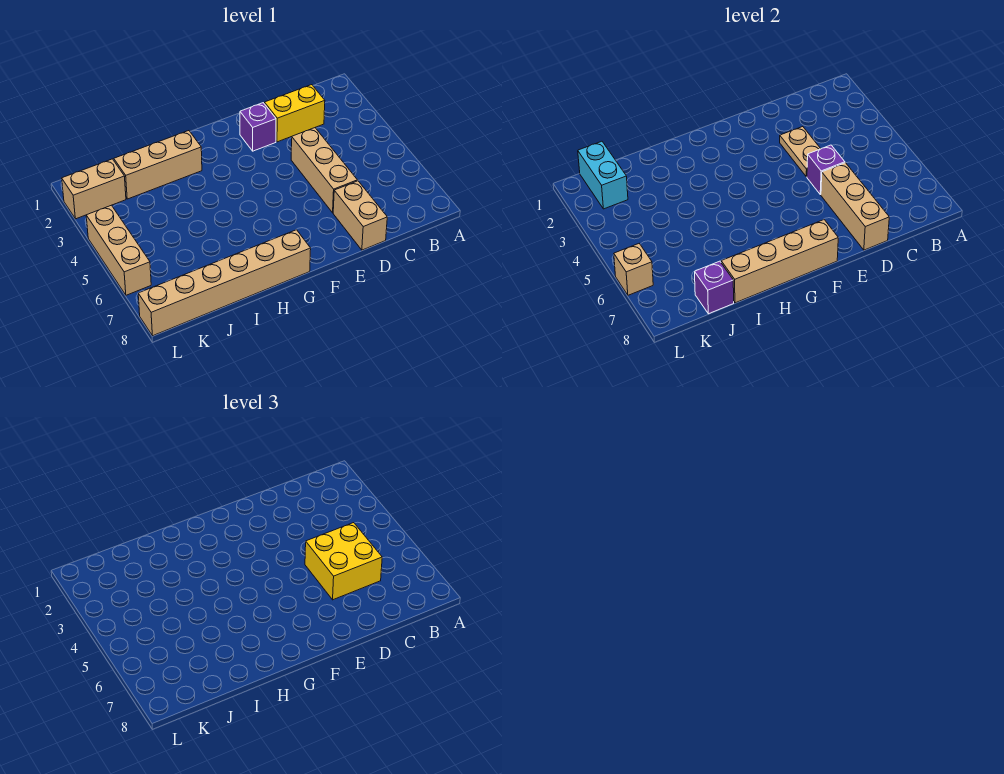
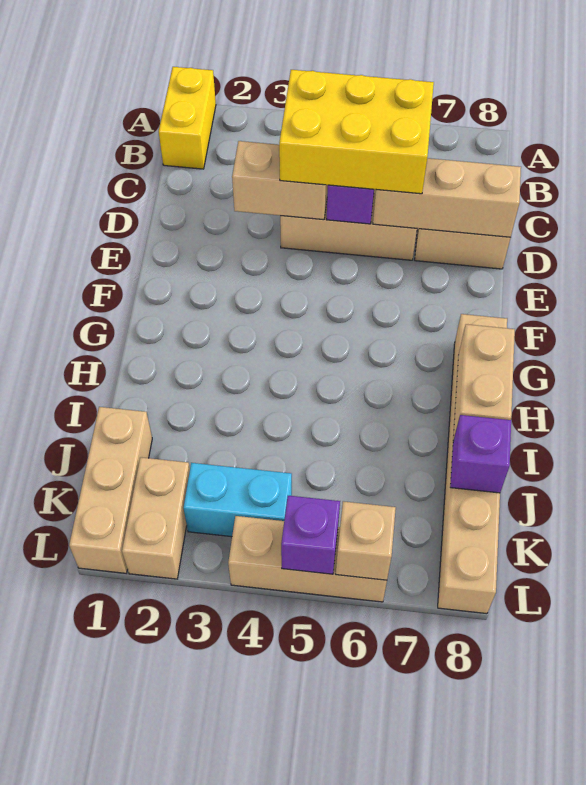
yellow 1x2 brick [265,85,325,142] -> yellow 1x2 brick moved to [159,67,216,169]
yellow 2x2 brick [305,523,382,600] -> yellow 2x3 brick [279,70,434,194]
tan 1x2 plate [780,127,821,177] -> tan 1x2 brick [232,141,328,220]
purple 1x1 brick [240,103,276,151] -> purple 1x1 brick moved to [281,496,340,574]
tan 1x4 brick [721,220,838,303] -> tan 1x2 brick [453,324,515,441]
tan 1x3 brick [114,131,202,199] -> tan 1x3 brick moved to [69,407,152,573]
cyan 1x2 brick [578,141,628,209] -> cyan 1x2 brick moved to [183,463,292,537]

